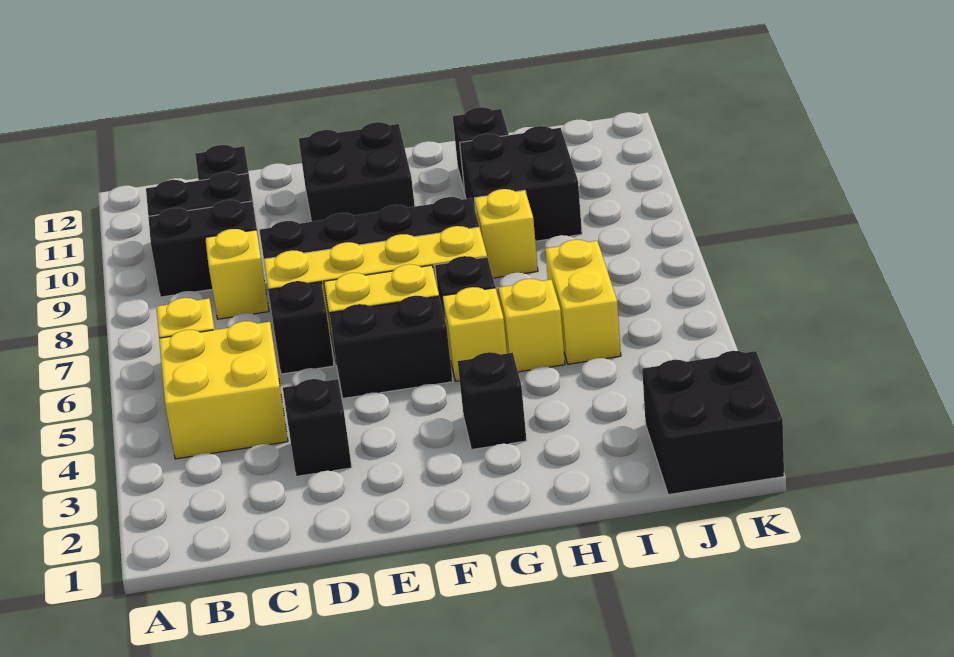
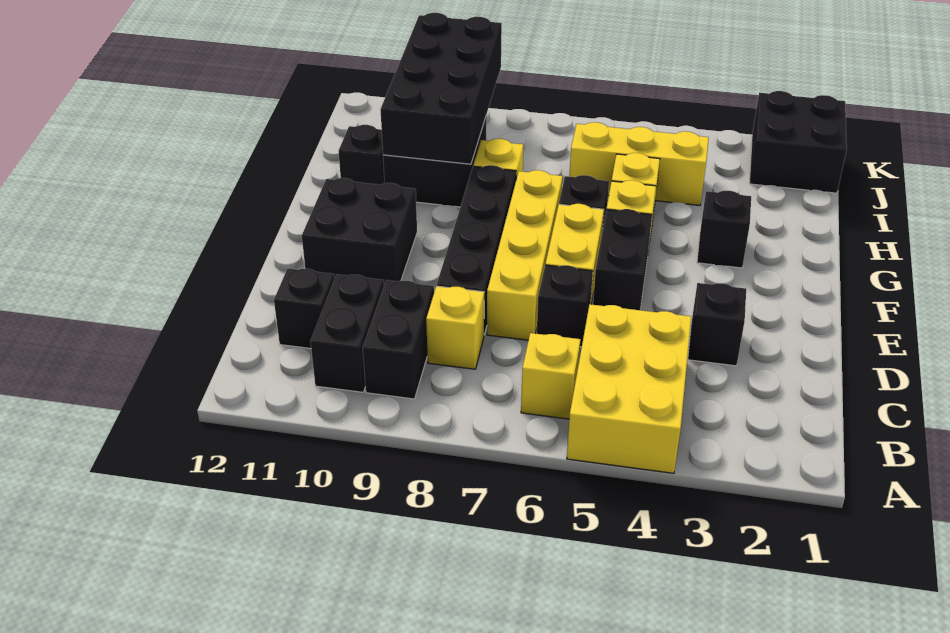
yellow 2x2 brick [159,321,288,459] -> yellow 2x3 brick [567,304,691,473]
none -> black 2x4 brick [380,13,502,164]
yellow 1x2 brick [545,240,621,364] -> yellow 1x3 brick [569,122,709,206]

